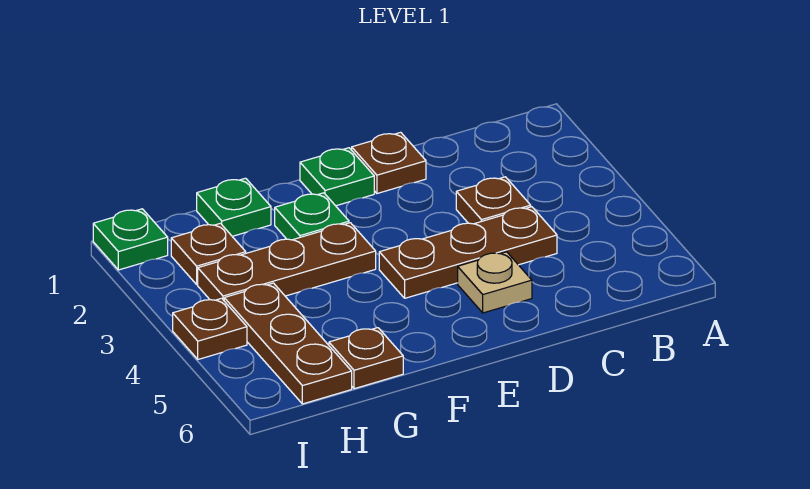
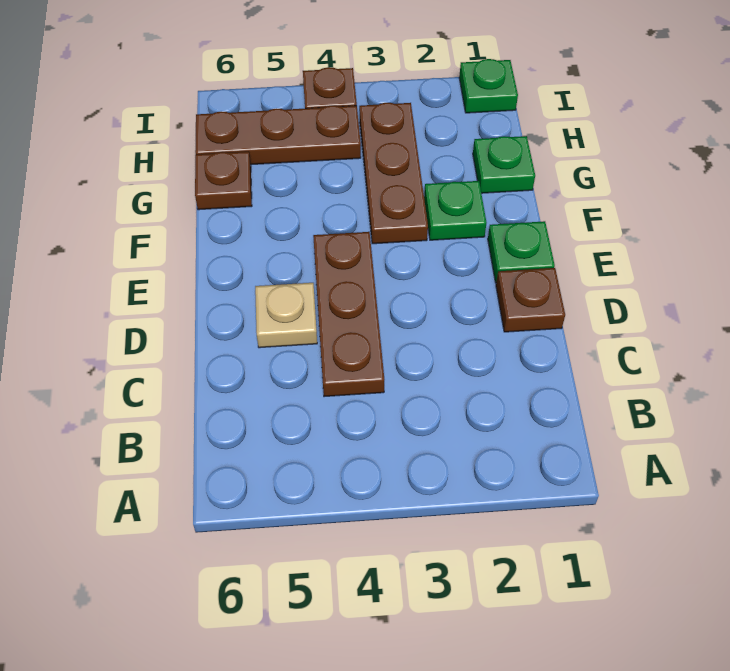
brown 1x1 plate [456,177,531,224] -> none
brown 1x1 plate [171,223,246,284] -> none

